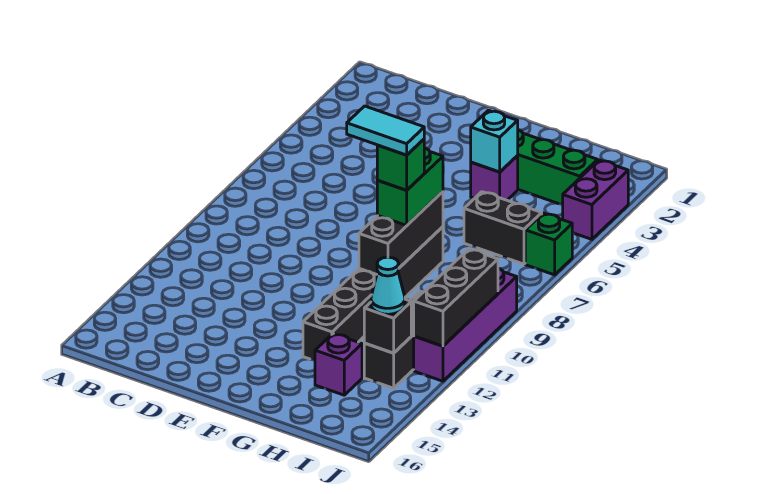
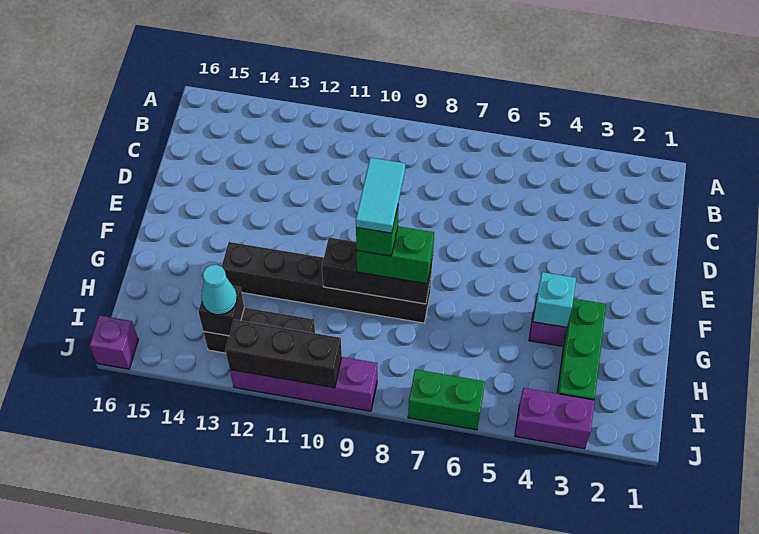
black 1x2 brick [464,192,542,264] -> none
purple 1x1 brick [315,334,362,395] -> purple 1x1 brick moved to [90,315,138,369]
green 1x1 brick [525,213,572,275] -> green 1x2 brick [408,369,485,430]

